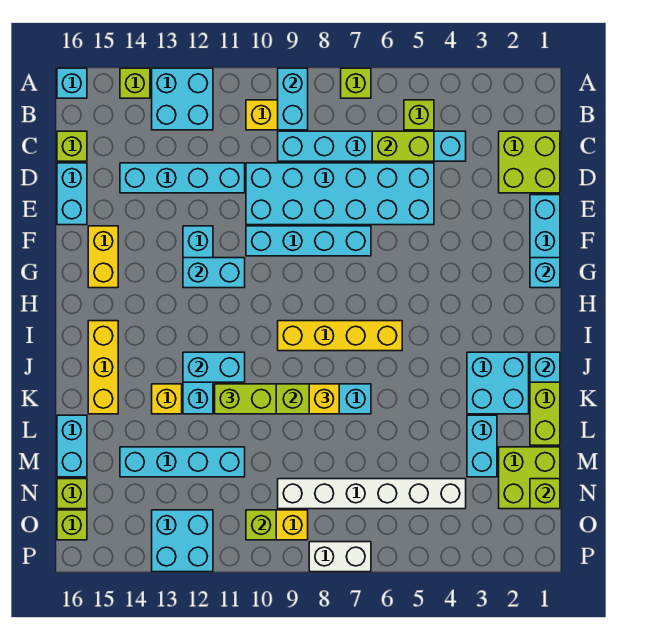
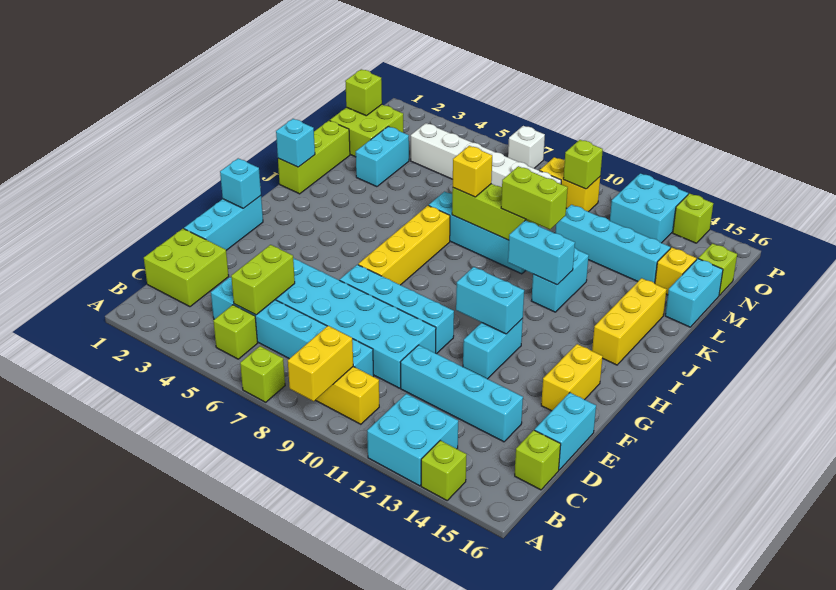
cyan 1x2 brick [278,68,308,130] -> yellow 1x2 brick [288,326,353,401]
cyan 1x1 brick [57,68,87,98] -> none
lime 1x2 brick [372,131,434,161] -> lime 1x2 brick turned to [231,245,295,315]
yellow 1x4 brick [278,321,402,351] -> yellow 1x4 brick turned to [358,206,450,285]
cyan 2x2 brick [467,352,529,414] -> none
yellow 1x1 brick [152,384,182,414] -> yellow 1x1 brick moved to [655,248,697,295]
lime 1x1 brick [57,510,87,540] -> lime 1x1 brick moved to [673,193,713,243]
white 1x2 brick [309,542,371,572] -> white 1x1 brick [508,126,545,168]

